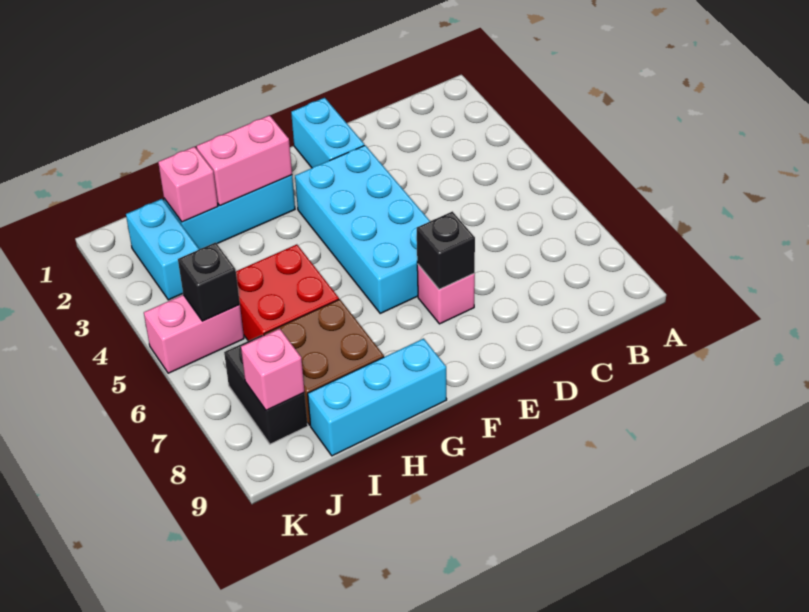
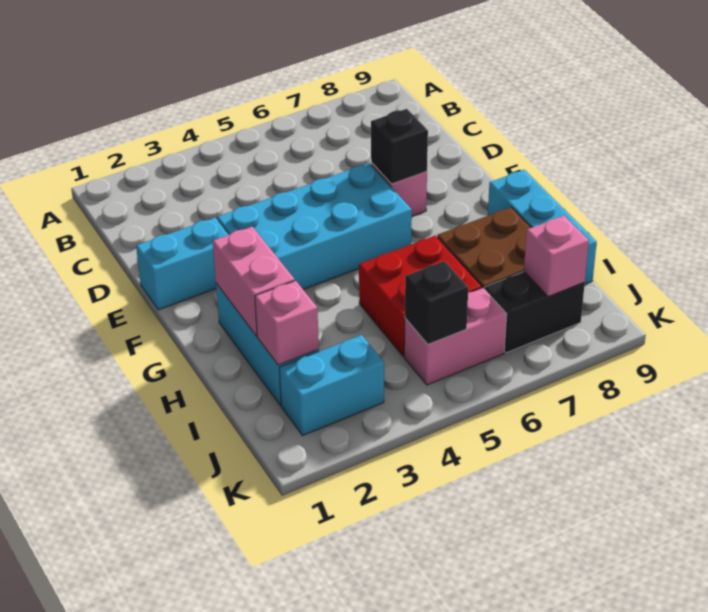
pink 1x2 brick [144,295,244,373] -> pink 1x2 brick turned to [404,288,507,385]

